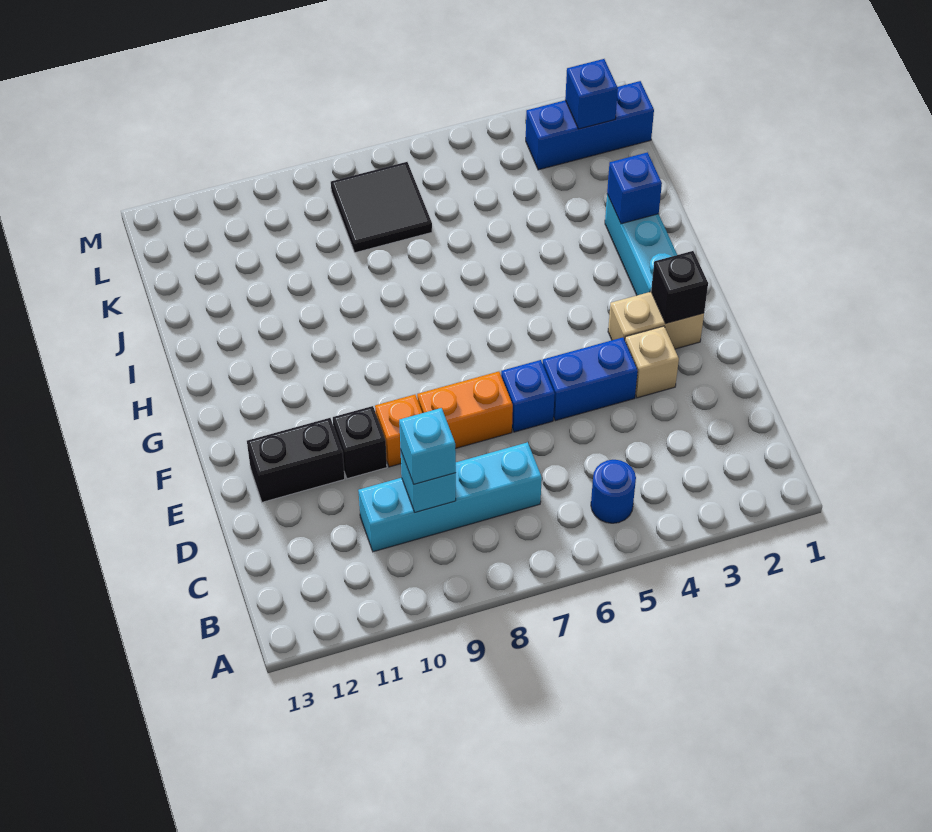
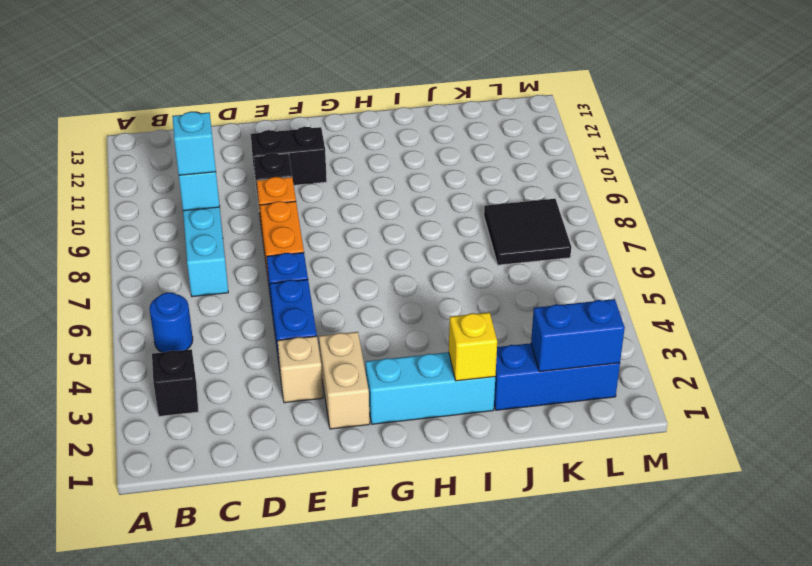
black 1x2 brick [247,418,345,502] -> black 1x2 brick turned to [251,127,327,185]
black 1x1 brick [651,251,708,323] -> black 1x1 brick moved to [152,349,198,416]
blue 1x1 brick [607,152,662,224] -> yellow 1x1 brick [449,312,497,381]
blue 1x3 brick [526,81,654,170] -> blue 1x3 brick turned to [494,343,620,410]
blue 1x1 brick [565,59,618,129] -> blue 1x2 brick [531,299,625,372]

